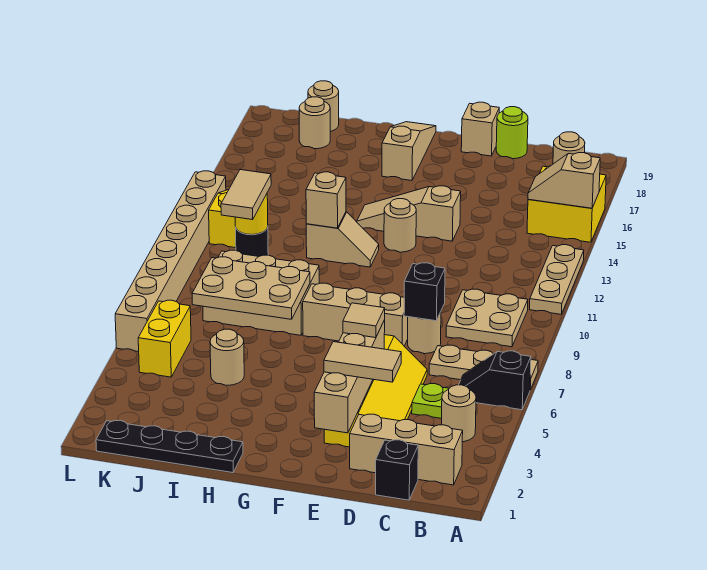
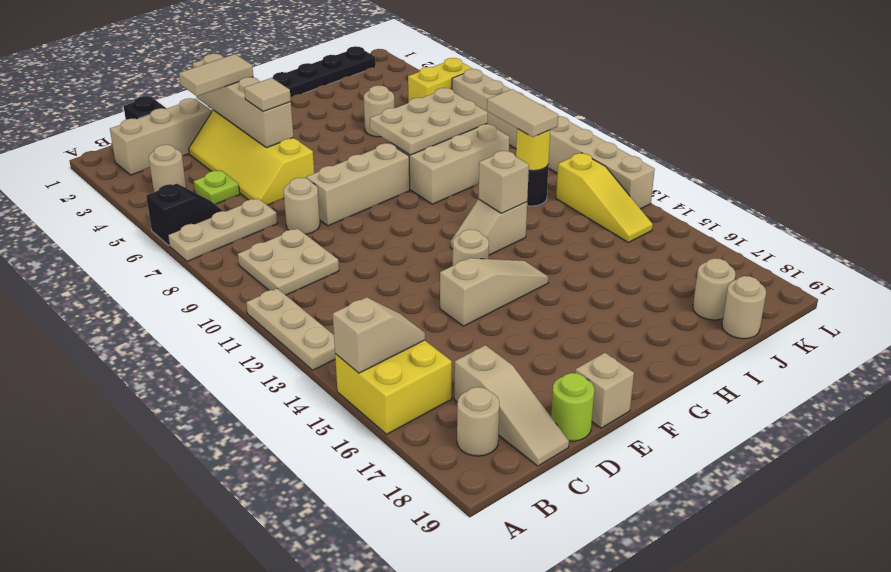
black 1x1 brick [404,263,445,321] -> none
tan 1x3 slope [382,122,436,181] -> tan 1x3 slope moved to [454,345,569,466]
yellow 1x2 brick [138,300,191,377] -> yellow 1x2 brick turned to [408,58,473,103]

